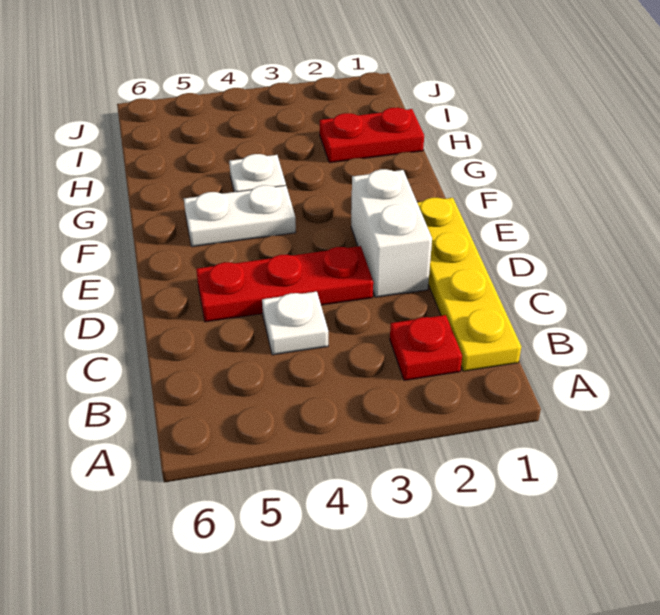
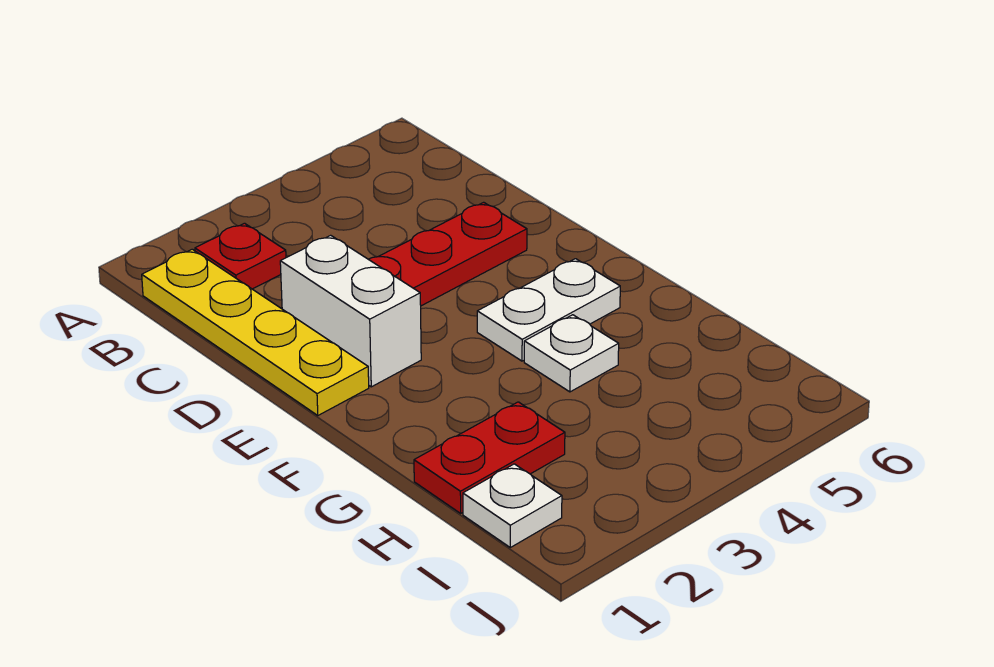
white 1x1 plate [262,292,328,355] -> white 1x1 plate moved to [463,464,562,547]

